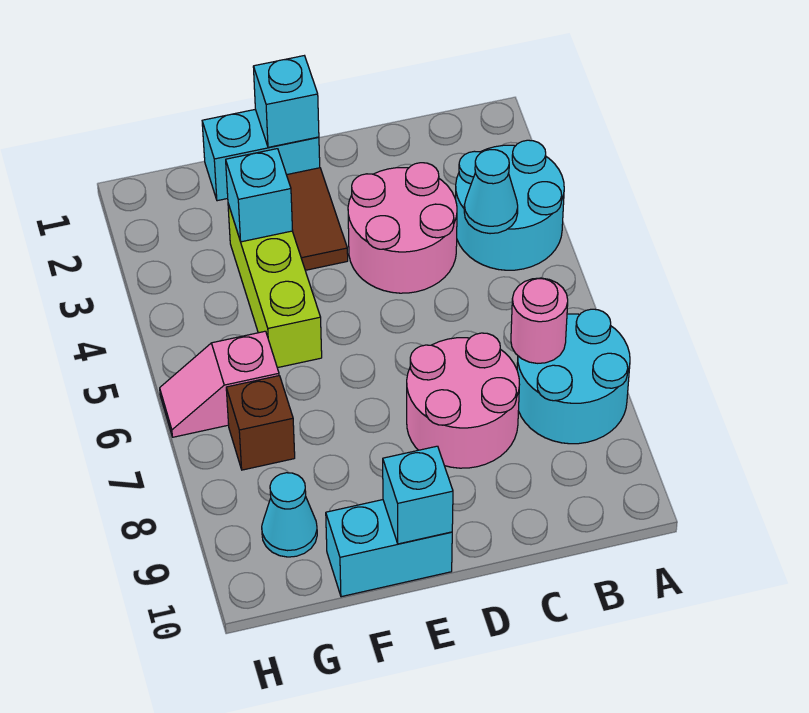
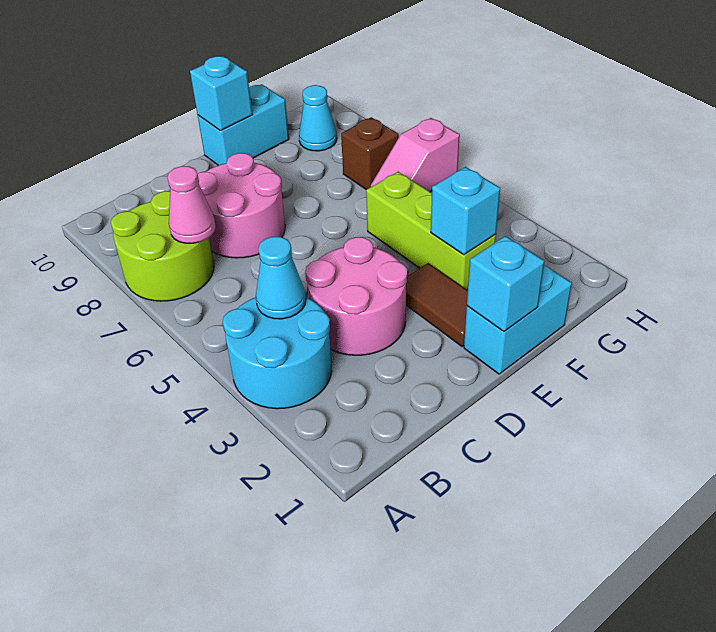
cyan 2x2 round brick [517,309,630,444] -> lime 2x2 round brick [111,191,214,301]
pink 1x1 round brick [511,278,568,363] -> pink 1x1 cone [167,166,216,243]
pink 1x2 slope [160,331,279,437] -> pink 1x2 slope turned to [371,118,460,192]

